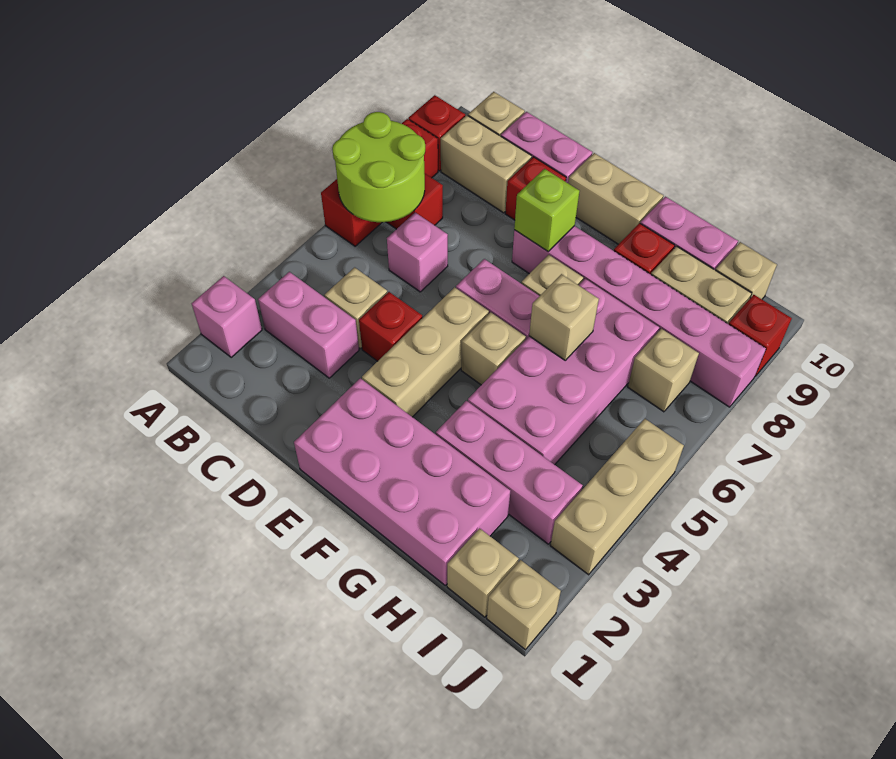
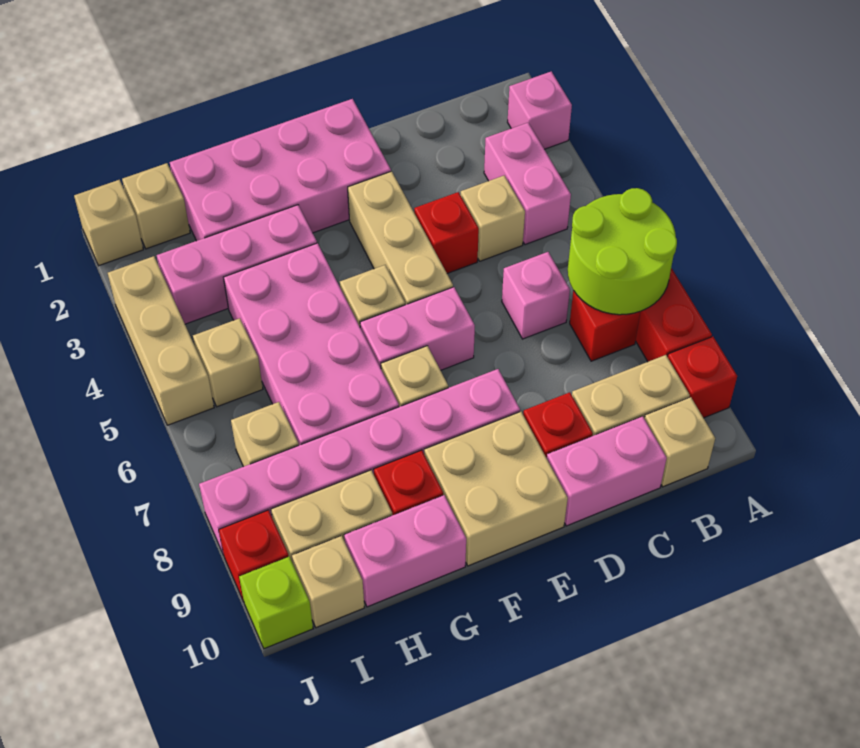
pink 1x2 brick [258,272,359,378] -> pink 1x2 brick turned to [484,123,571,245]
lime 1x1 brick [514,169,580,251] -> lime 1x1 brick moved to [239,557,313,649]
tan 1x2 brick [568,153,663,244] -> tan 2x2 brick [424,412,568,566]
tan 1x1 brick [529,274,599,360] -> tan 1x1 brick moved to [193,318,263,407]

